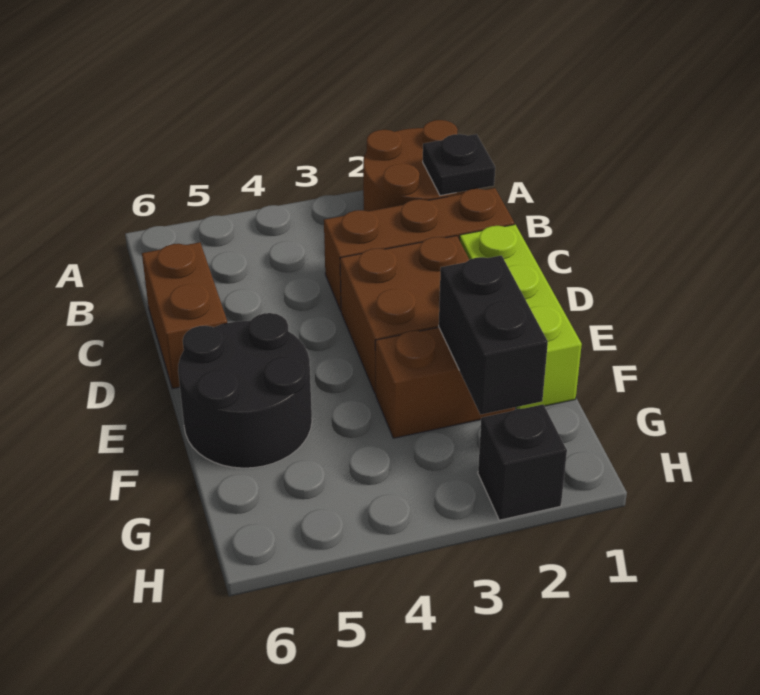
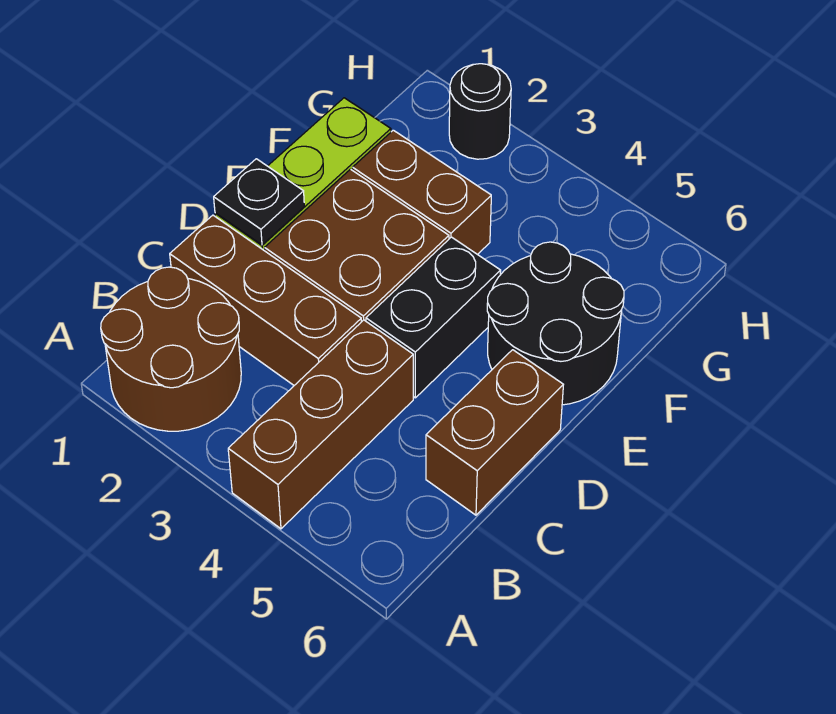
none -> brown 1x3 brick [228,320,413,529]
black 1x1 plate [423,134,495,196] -> black 1x1 plate moved to [214,159,304,245]
black 1x2 brick [439,256,548,415] -> black 1x2 brick moved to [366,237,501,398]
black 1x1 brick [478,405,567,520] -> black 1x1 round brick [449,64,511,159]

